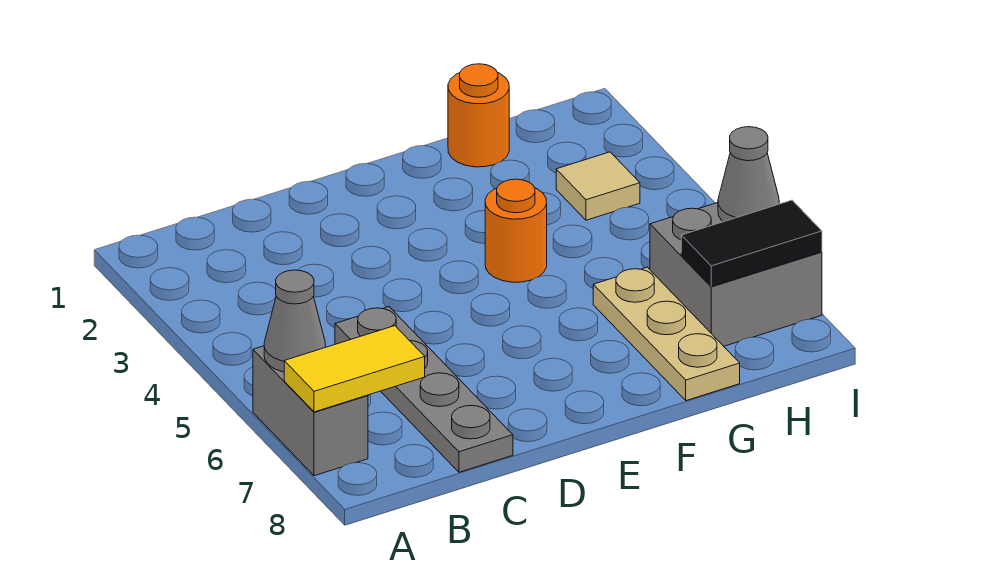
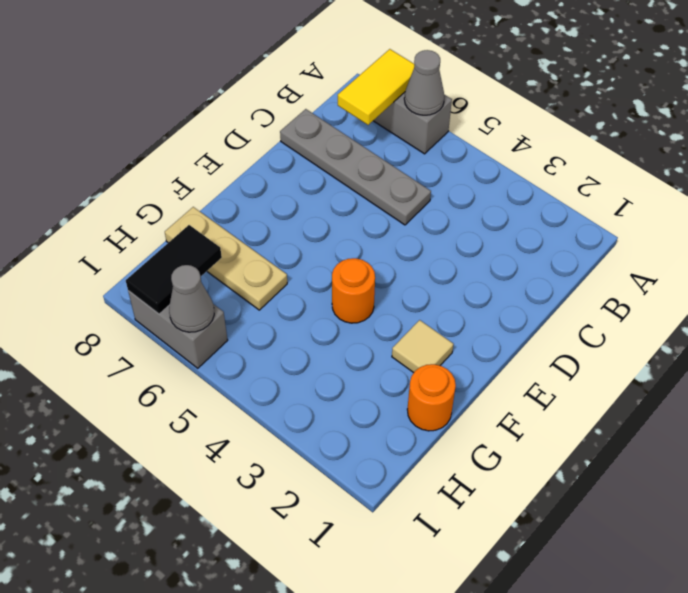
tan 1x1 tile [556,152,640,220] -> tan 1x1 tile moved to [392,320,453,373]
grey 2x2 brick [650,203,822,346] -> grey 1x2 brick [128,291,228,368]

